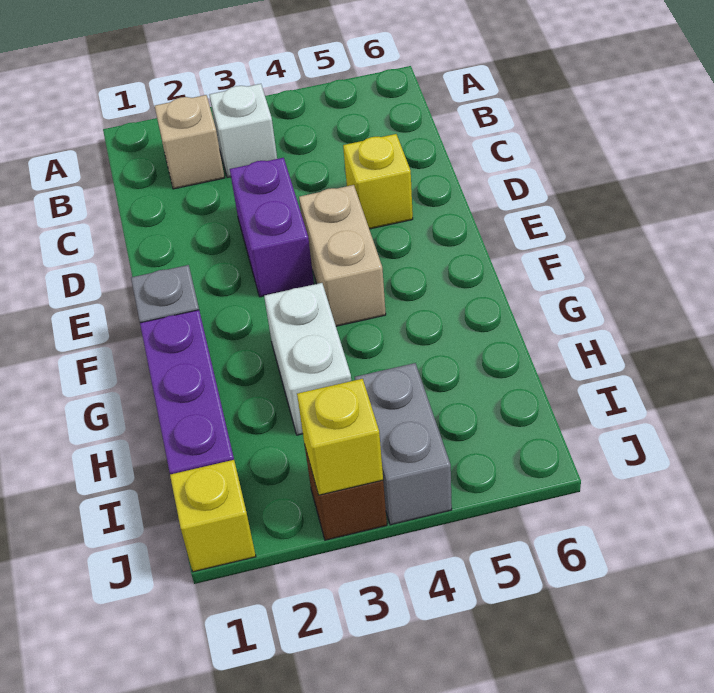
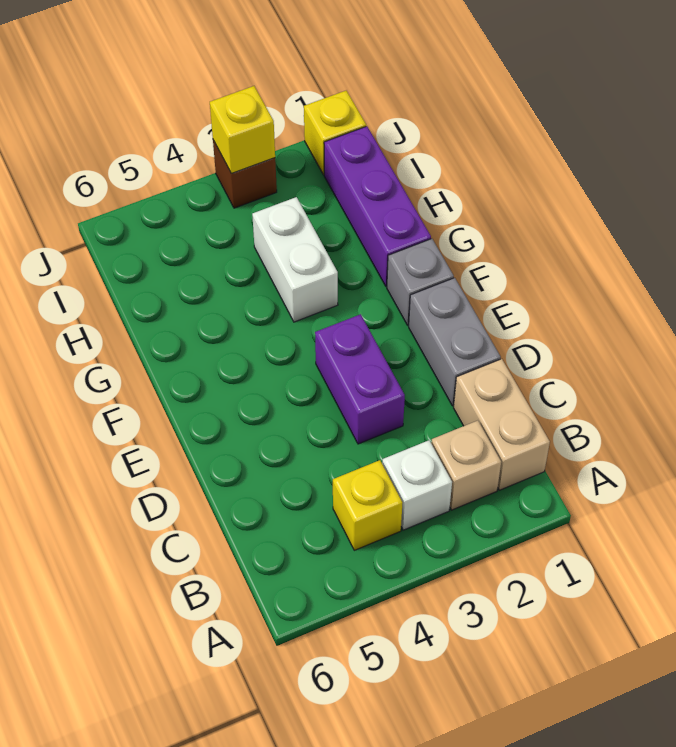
yellow 1x1 brick [343,134,413,229] -> yellow 1x1 brick moved to [333,460,403,550]
tan 1x2 brick [299,185,386,326] -> tan 1x2 brick moved to [454,359,550,490]
grey 1x2 brick [355,363,452,525] -> grey 1x2 brick moved to [409,278,501,406]

